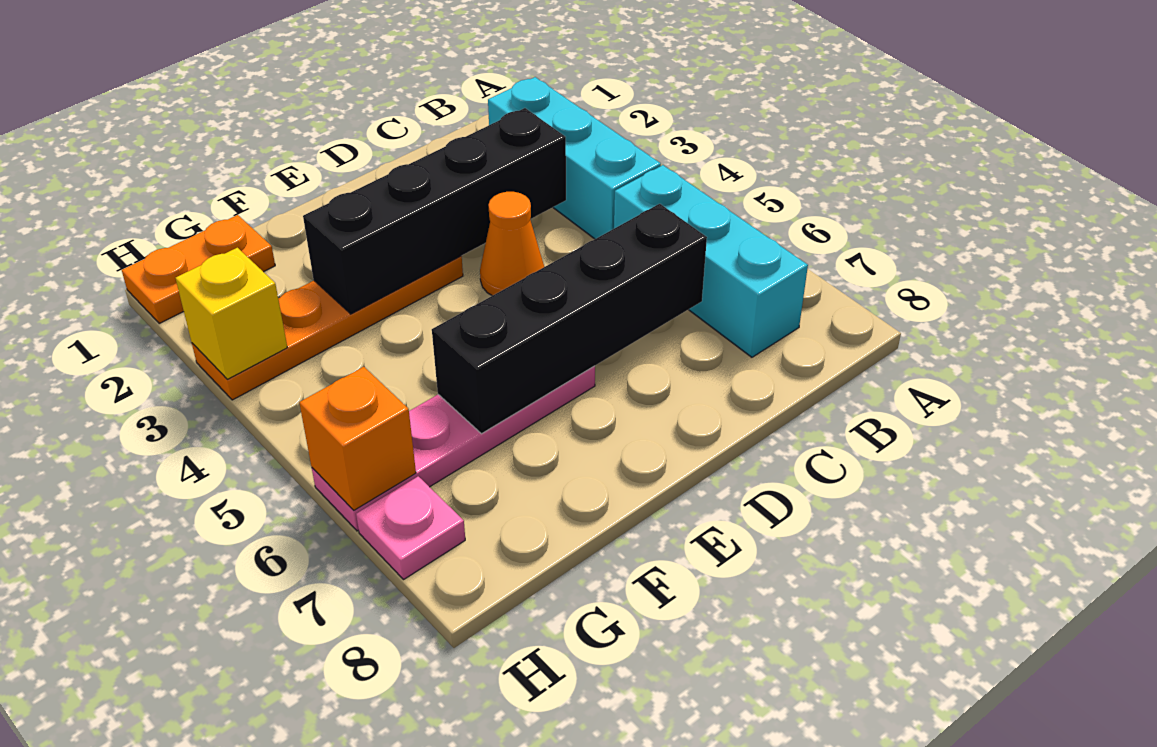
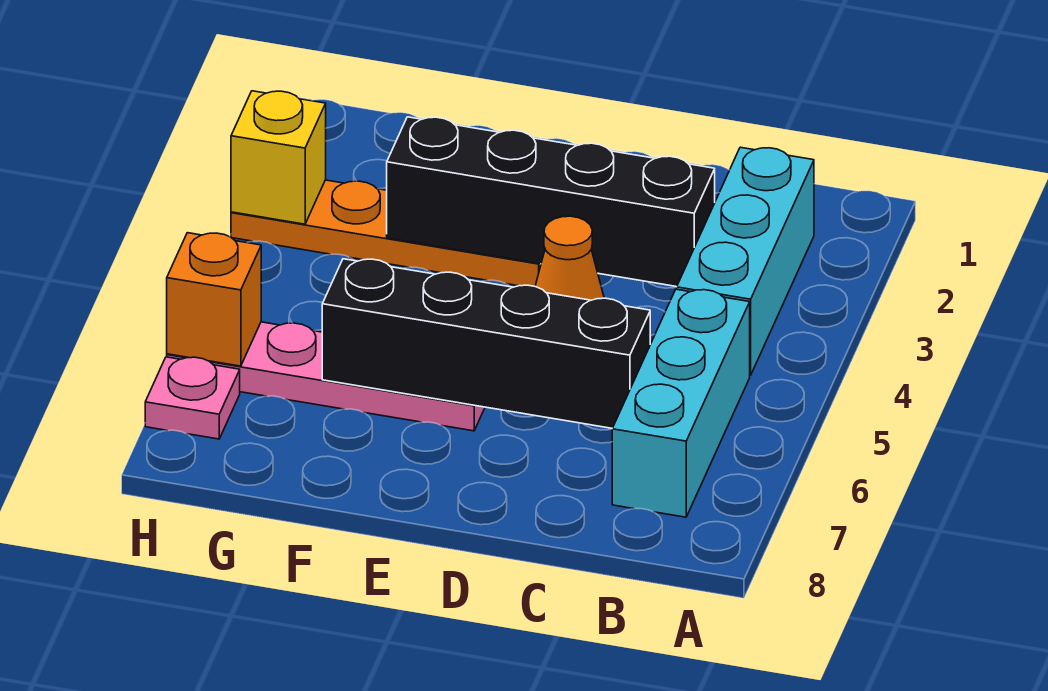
orange 1x2 plate [122,215,275,323] -> none

